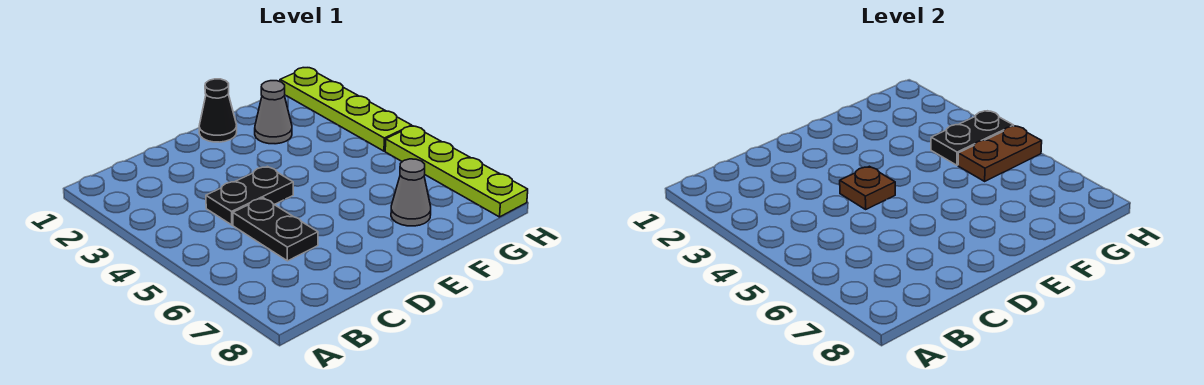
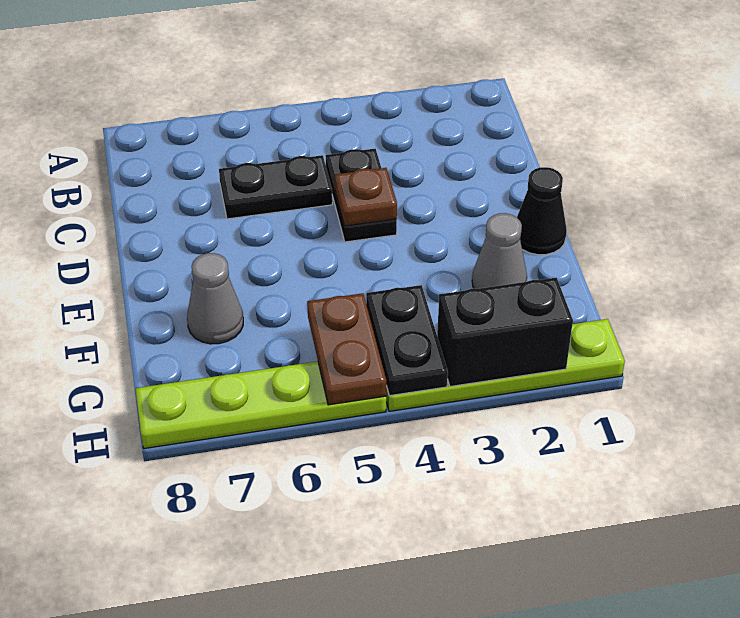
none -> black 1x2 brick [437,278,573,387]

